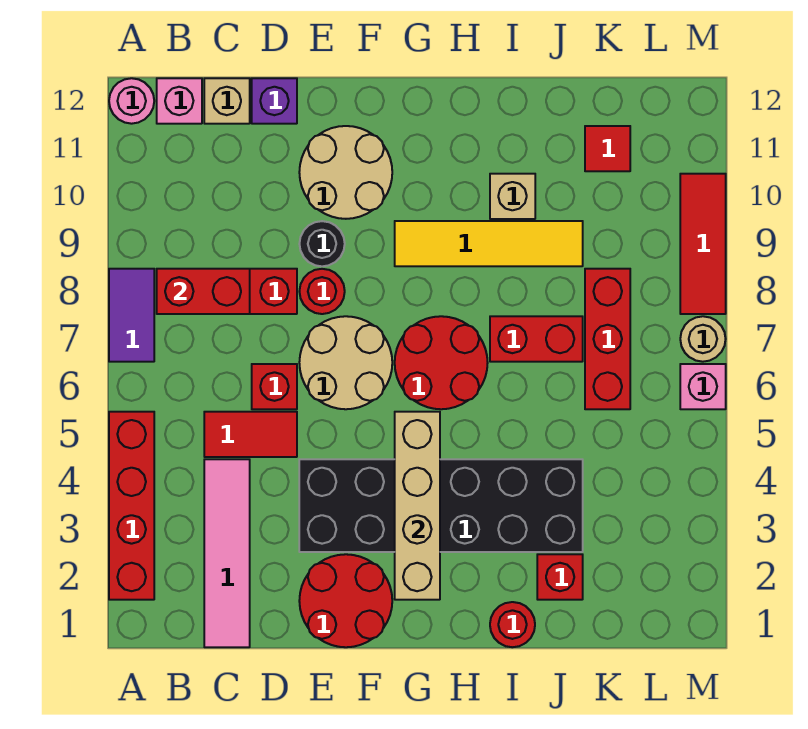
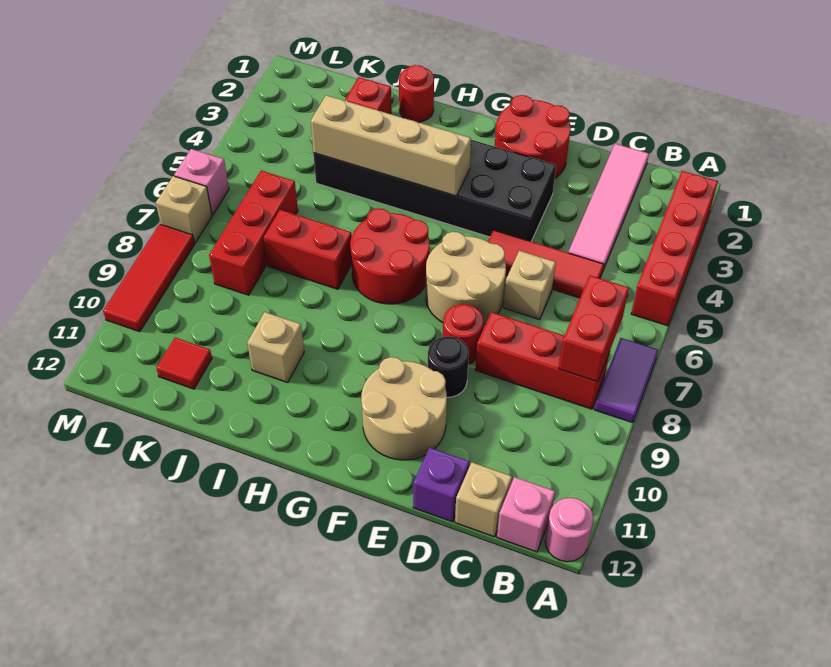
red 1x2 brick [157,269,250,314] -> red 1x2 brick turned to [558,276,629,382]
red 1x2 tile [204,412,297,457] -> red 1x3 tile [488,230,604,298]
red 1x1 brick [252,364,297,409] -> tan 1x1 brick [504,251,556,320]
tan 1x4 brick [395,412,440,600] -> tan 1x4 brick turned to [311,95,471,196]
yellow 1x4 tile [395,221,583,266] -> none
tan 1x1 round brick [680,316,726,362] -> tan 1x1 brick [156,176,212,243]

